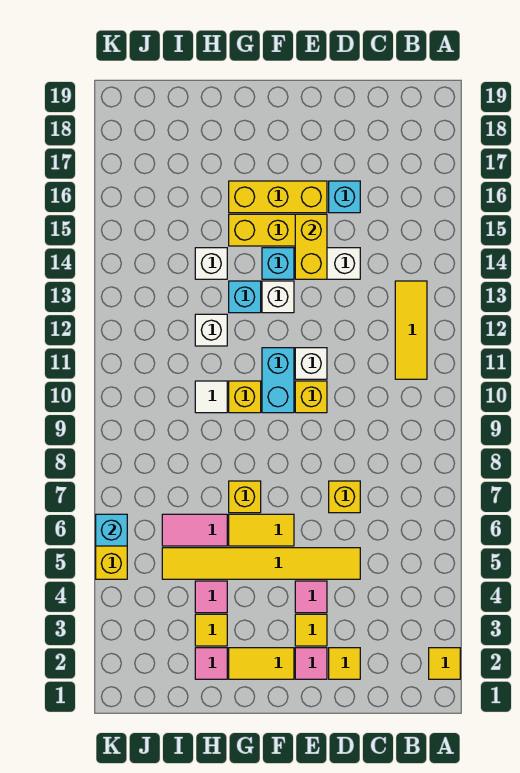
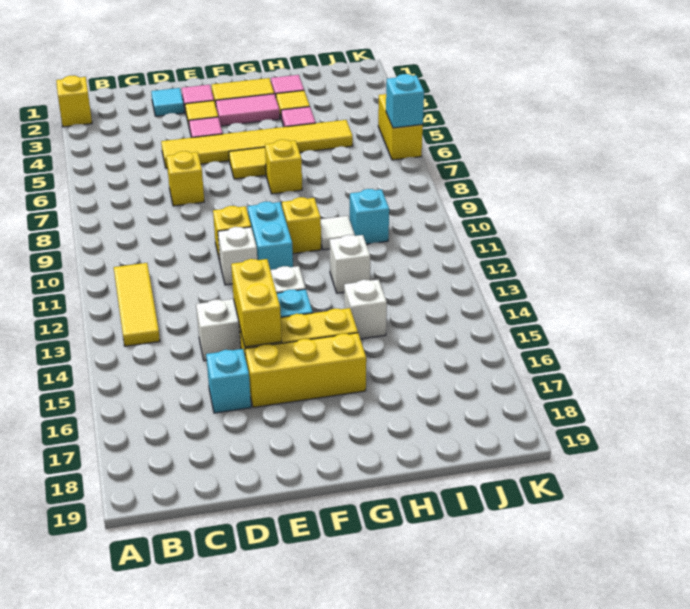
yellow 1x1 tile [429,648,460,679] -> yellow 1x1 brick [56,76,92,127]
yellow 1x1 tile [329,648,360,679] -> cyan 1x1 tile [151,88,184,116]
cyan 1x1 brick [229,281,261,313] -> cyan 1x1 brick moved to [350,189,389,244]
pink 1x2 tile [162,514,227,546] -> pink 1x2 tile moved to [216,94,280,126]

